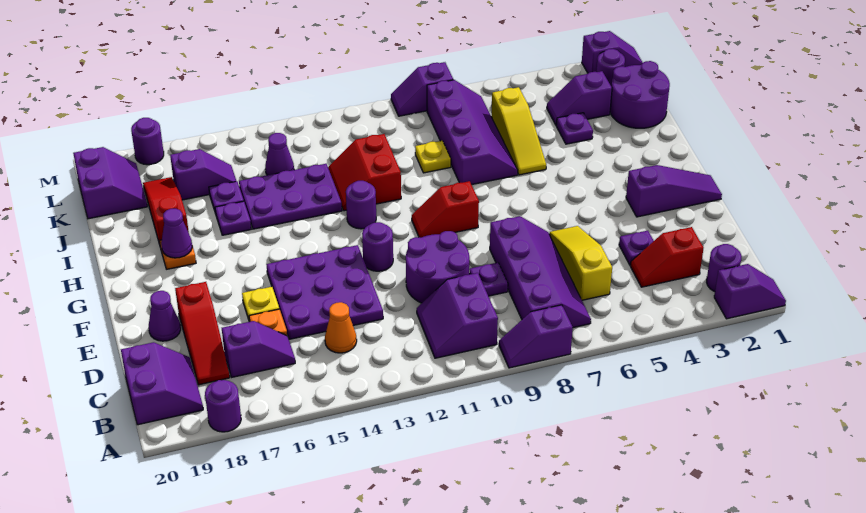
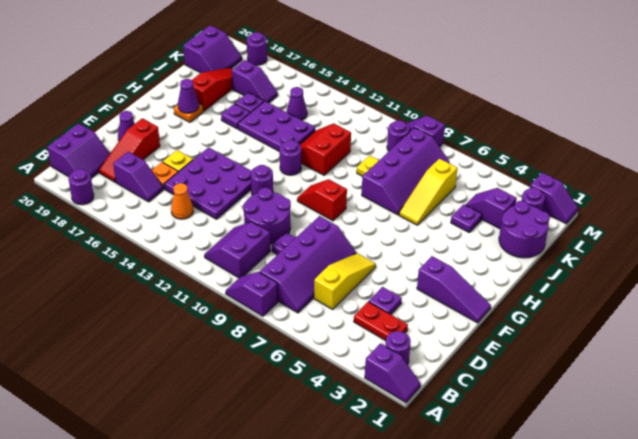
red 1x2 slope [630,227,703,287] -> red 1x2 plate [354,302,408,341]
none -> purple 1x1 round brick [387,120,410,151]

